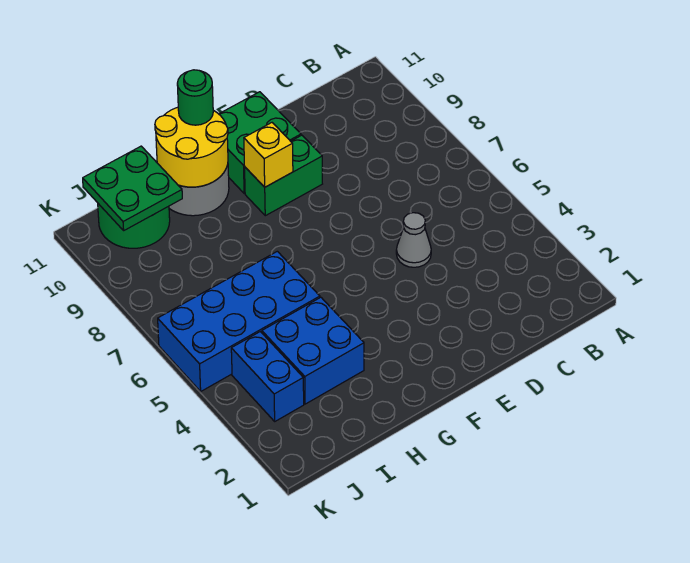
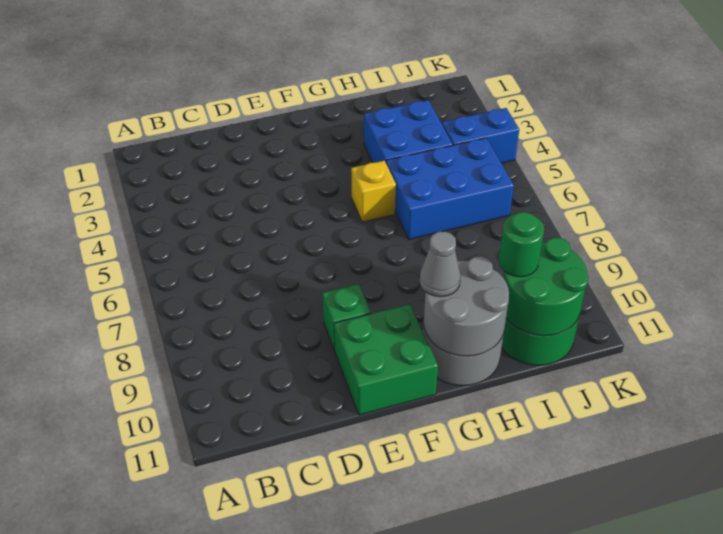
grey 1x1 cone [396,213,431,267] -> grey 1x1 cone moved to [420,231,461,297]
green 1x2 brick [245,135,322,216] -> green 1x1 brick [323,284,371,351]
yellow 1x1 brick [244,123,293,187] -> yellow 1x1 brick moved to [351,161,396,222]
yellow 2x2 round brick [155,107,228,187] -> grey 2x2 round brick [424,256,509,356]
green 1x1 round brick [177,70,213,125] -> green 1x1 round brick moved to [499,212,544,277]
blue 2x4 brick [158,251,320,391] -> blue 2x3 brick [386,138,514,239]
green 2x2 plate [83,146,182,230] -> green 2x2 round brick [504,238,588,336]
blue 1x2 brick [231,332,304,421] -> blue 1x2 brick turned to [442,108,519,163]

